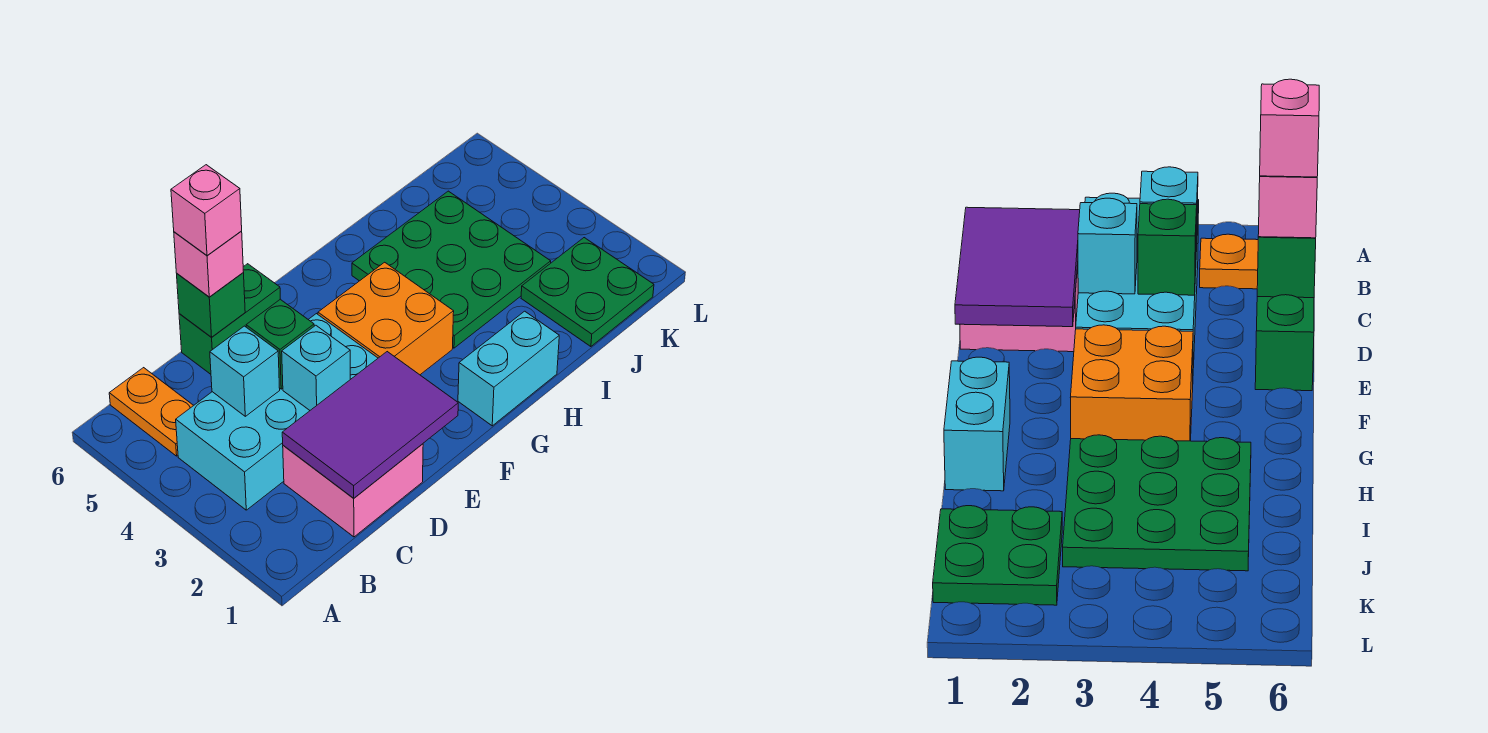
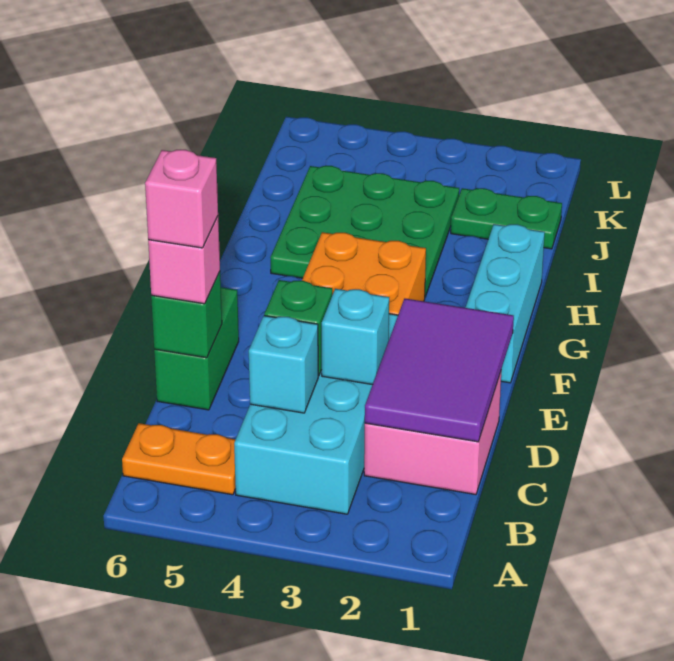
cyan 1x2 brick [458,311,559,426] -> cyan 1x3 brick [465,224,545,383]
green 2x2 plate [521,238,654,347] -> green 1x2 plate [451,188,562,249]

